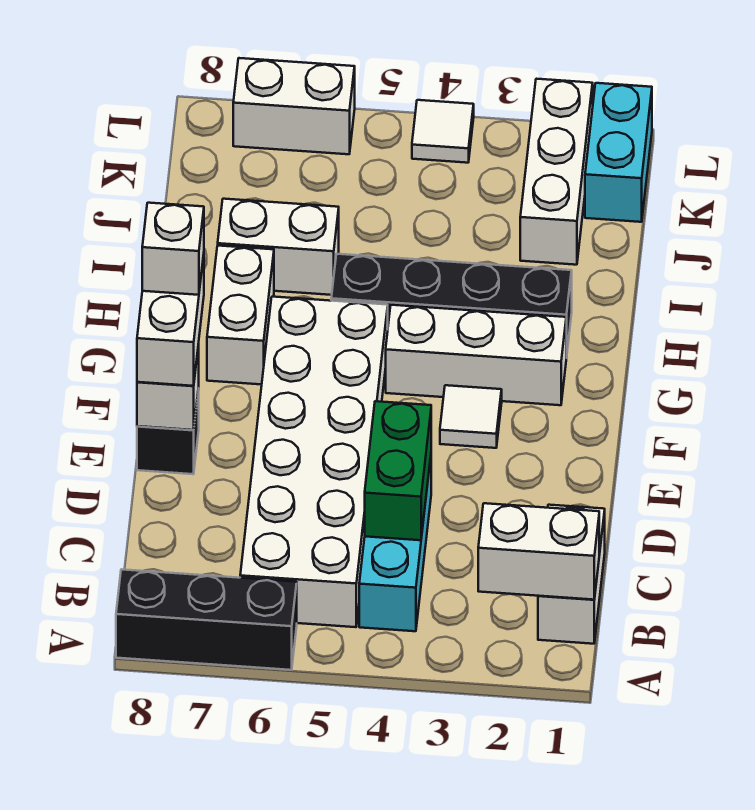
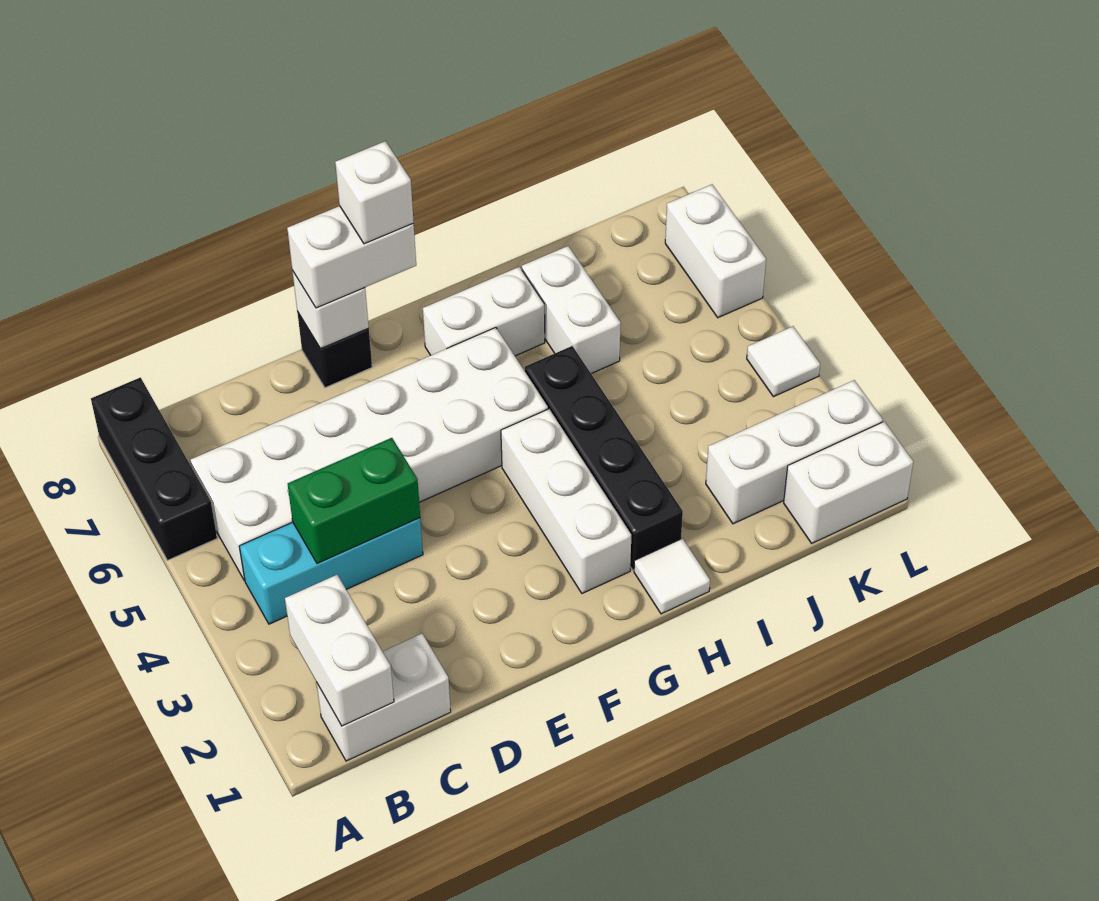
white 1x1 tile [440,385,502,448] -> white 1x1 tile moved to [634,539,710,614]
cyan 1x2 brick [585,83,652,222] -> white 1x2 brick [784,422,913,543]

